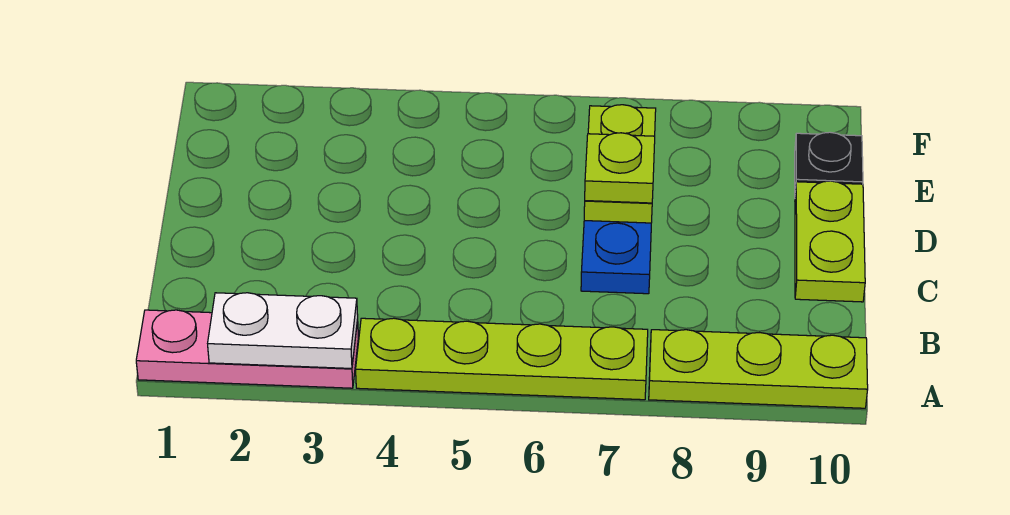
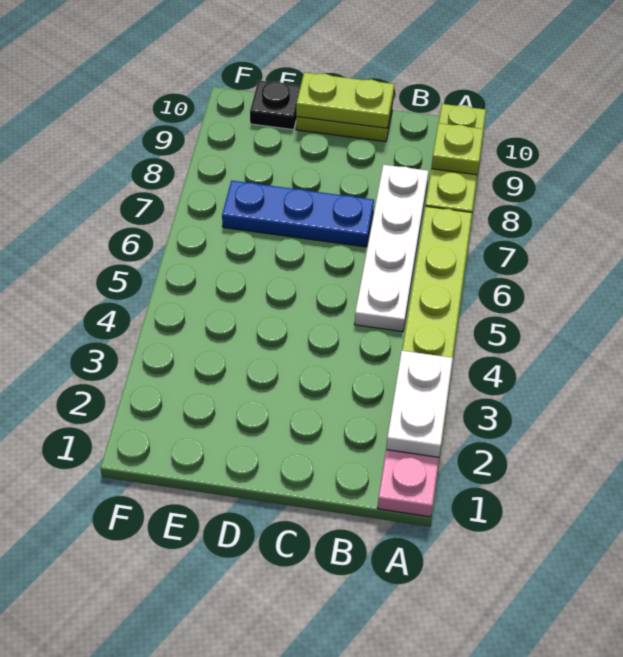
none -> white 1x4 plate [355,165,429,332]
lime 1x2 plate [584,105,656,223] -> lime 1x2 plate moved to [296,73,394,128]
lime 1x1 plate [585,133,655,203] -> lime 1x1 plate moved to [431,123,484,175]

